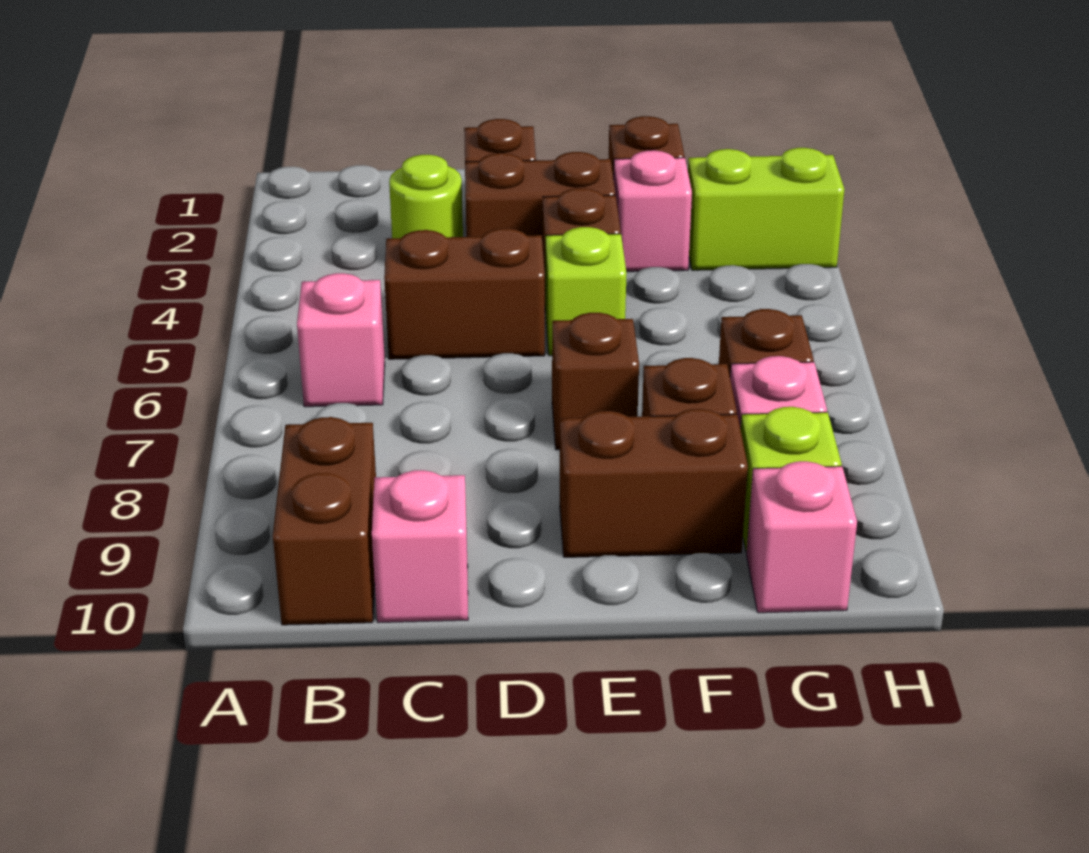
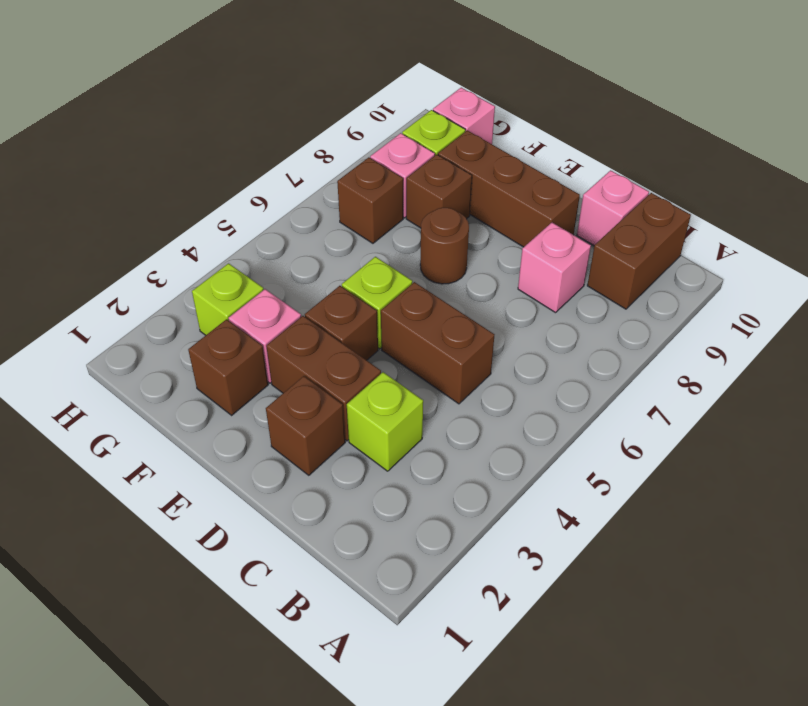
pink 1x1 brick [297,273,385,407] -> pink 1x1 brick moved to [518,223,591,313]
lime 1x1 round brick [389,155,463,238] -> lime 1x1 brick [347,372,423,471]
brown 1x1 brick [552,313,639,450] -> brown 1x1 round brick [420,208,469,284]
brown 1x2 brick [560,409,748,557] -> brown 1x3 brick [438,130,580,247]
lime 1x2 brick [688,148,844,270] -> lime 1x1 brick [192,263,264,335]

